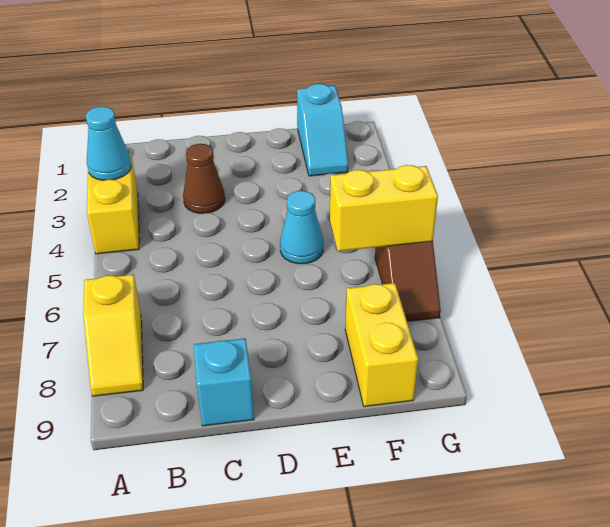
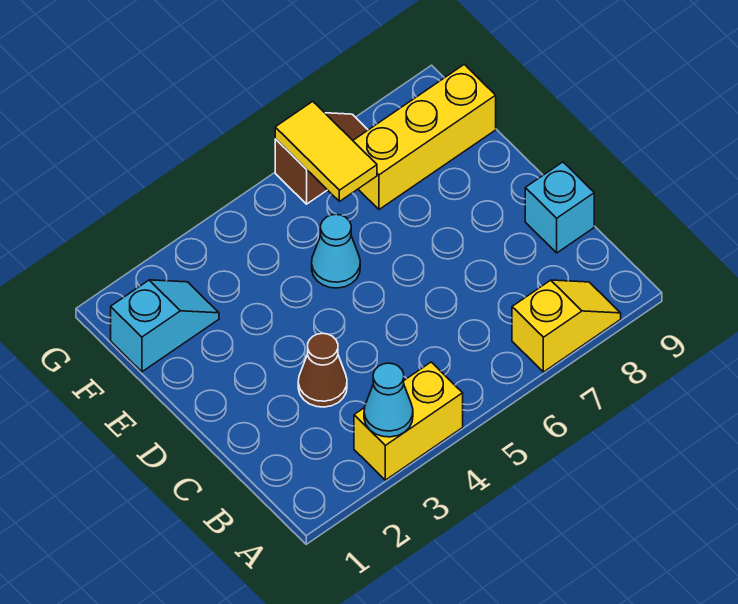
yellow 1x2 brick [330,165,438,251] -> yellow 1x2 tile [275,101,377,201]
yellow 1x2 brick [345,283,418,407] -> yellow 1x3 brick [353,64,496,209]

